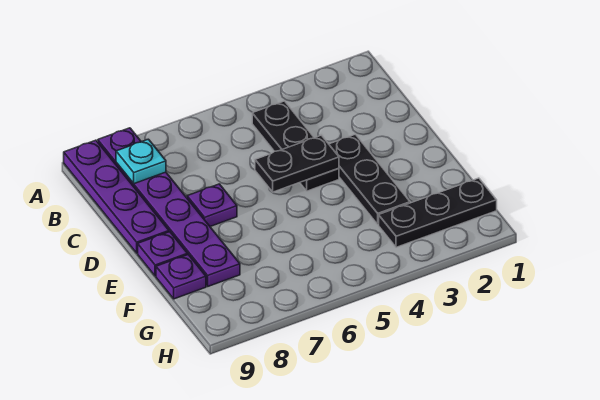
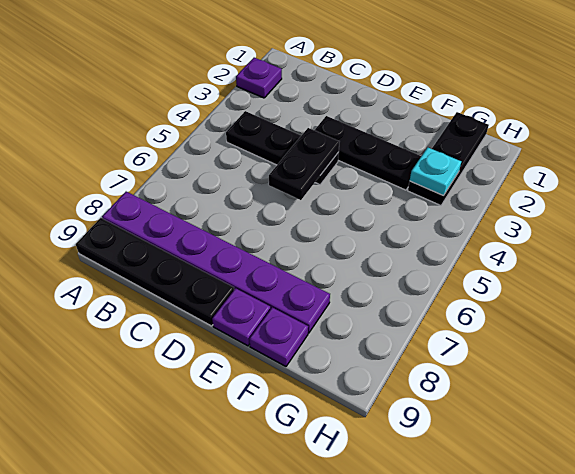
purple 1x4 plate [64,140,169,253] -> black 1x4 plate [76,218,234,326]
cyan 1x1 plate [116,139,166,184] -> cyan 1x1 plate moved to [410,148,461,196]
purple 1x1 plate [187,184,237,226] -> purple 1x1 plate moved to [236,58,282,98]

